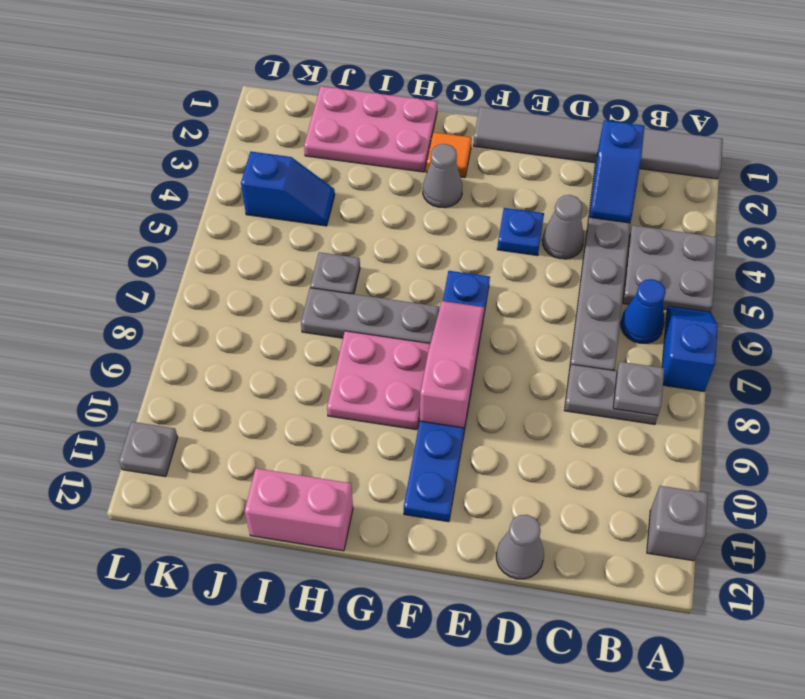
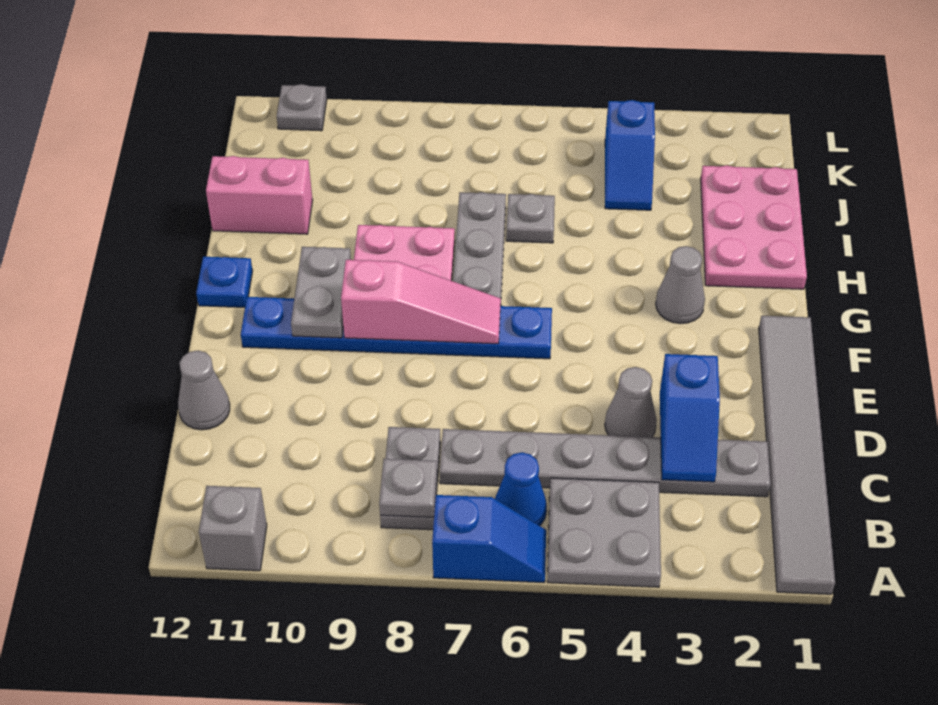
blue 1x2 slope [589,120,645,223] -> blue 1x2 slope turned to [660,354,720,482]
blue 1x1 plate [497,208,544,256] -> blue 1x1 plate moved to [196,257,253,307]
none -> grey 1x2 plate [291,247,351,338]
orange 1x1 tile [426,132,472,178] -> none
pink 1x2 brick [245,468,353,551] -> pink 1x2 brick turned to [206,156,312,234]

